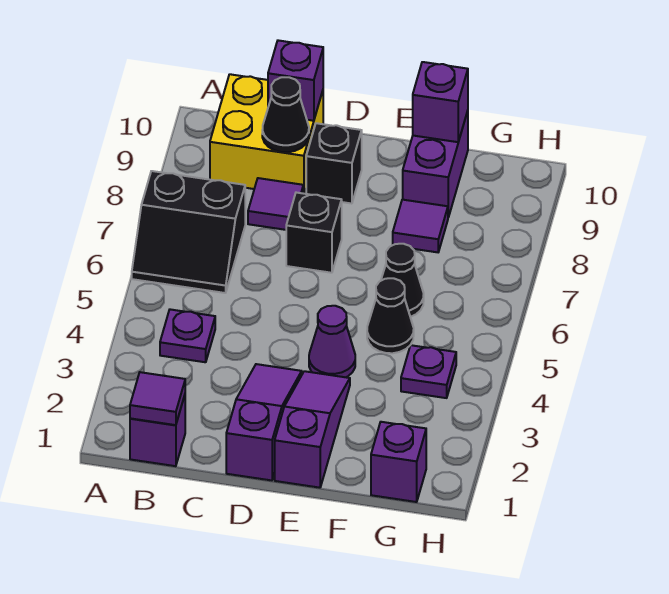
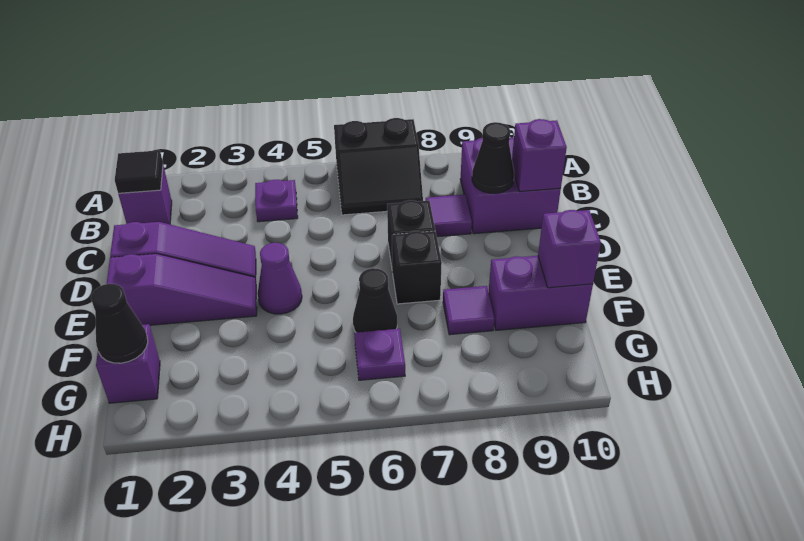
black 2x2 slope [132,171,245,293] -> black 2x2 slope turned to [334,118,423,215]
purple 1x1 tile [130,372,185,425] -> black 1x1 tile [115,150,163,194]
yellow 2x2 brick [210,74,323,194] -> purple 2x2 brick [460,138,561,234]
black 1x1 brick [306,123,362,204] -> black 1x1 brick moved to [392,231,442,304]
black 1x1 cone [367,278,414,353] -> black 1x1 cone moved to [91,284,148,363]
purple 1x1 plate [401,345,456,398] -> purple 1x1 plate moved to [354,329,405,380]

